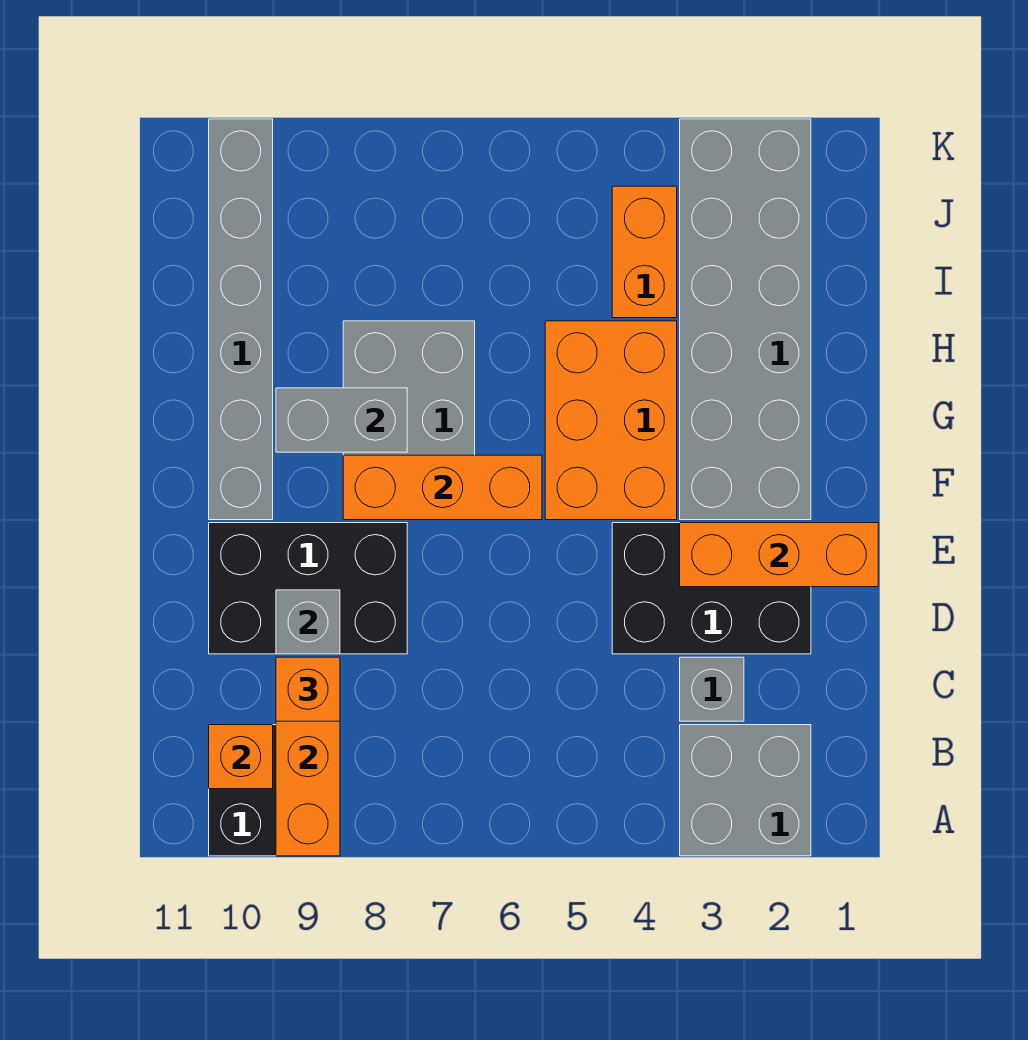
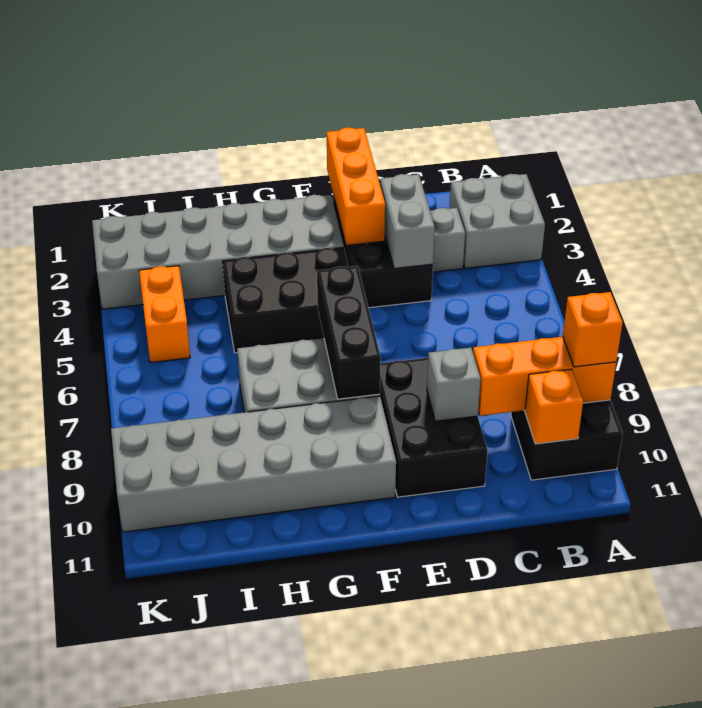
orange 1x1 brick [276,657,340,721] -> orange 1x1 brick moved to [563,292,623,367]
orange 2x3 brick [545,321,677,520] -> black 2x3 brick [223,248,349,353]
orange 1x3 brick [343,455,542,520] -> black 1x3 brick [317,266,381,399]
grey 1x6 brick [209,119,273,520] -> grey 2x6 brick [111,396,396,532]
grey 1x2 brick [276,388,407,452] -> grey 1x2 brick moved to [380,174,435,269]
orange 1x2 brick [612,186,677,318] -> orange 1x2 brick turned to [139,266,190,363]

